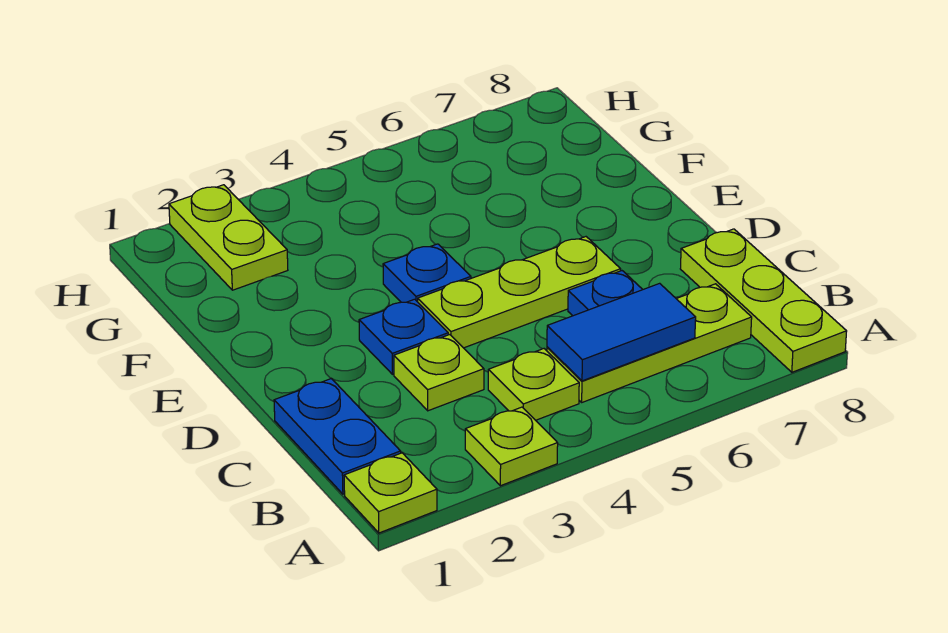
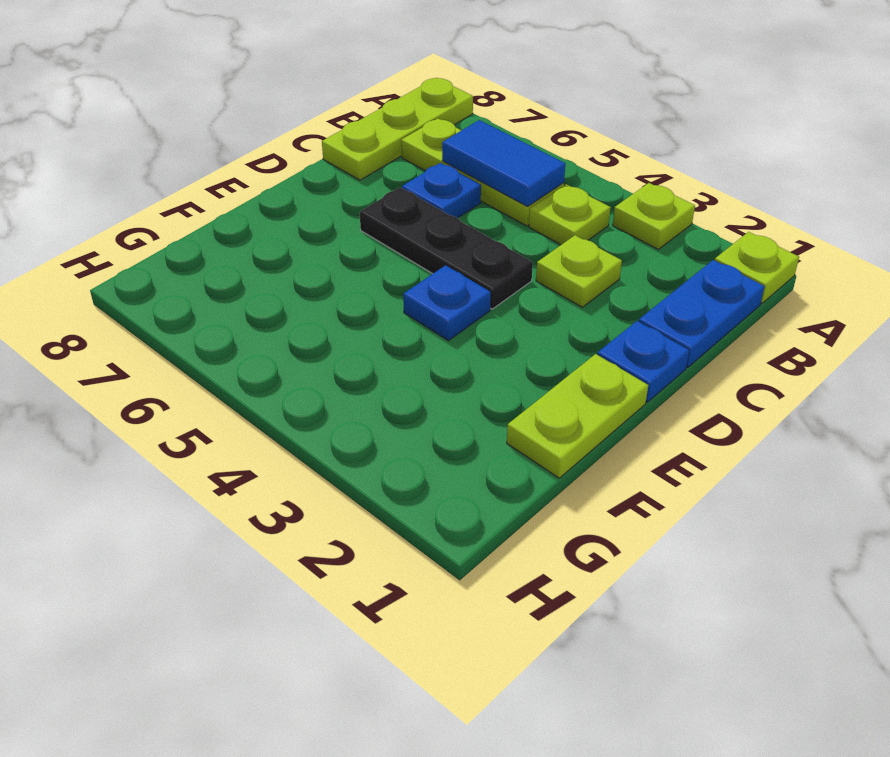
blue 1x1 plate [359,299,448,374] -> blue 1x1 plate moved to [597,321,689,402]
lime 1x3 plate [418,237,621,348] -> black 1x3 plate [360,188,533,309]
lime 1x2 plate [169,185,288,290] -> lime 1x2 plate moved to [507,354,648,478]

